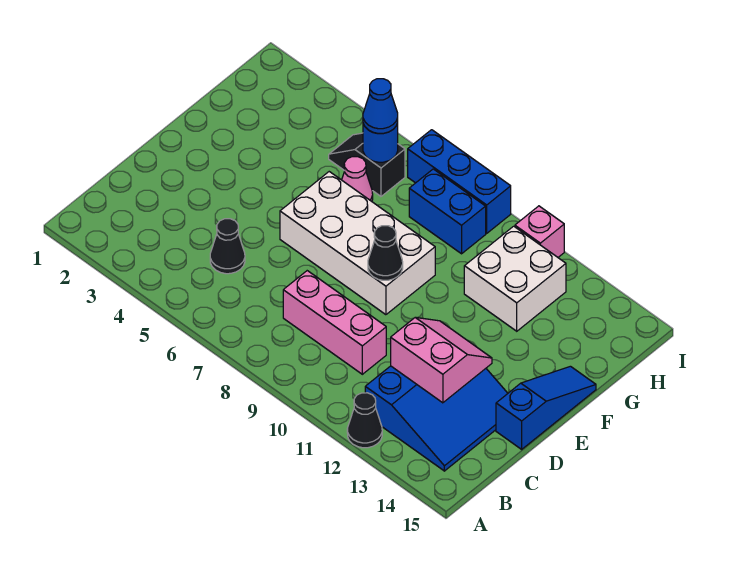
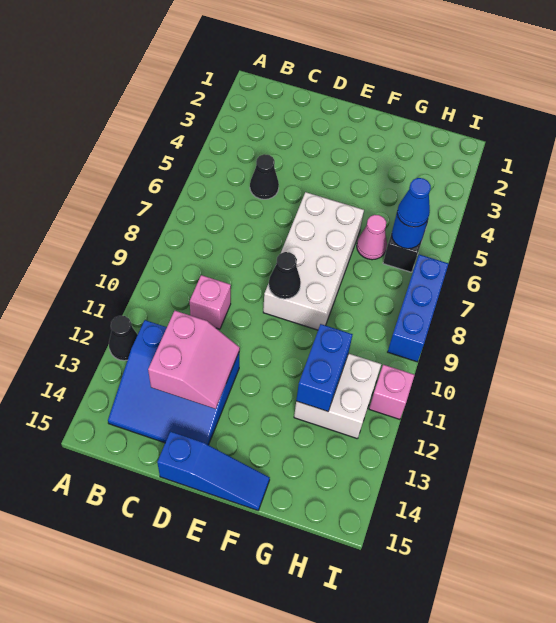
pink 1x3 brick [283,271,386,374] -> pink 1x1 brick [190,275,231,329]
blue 1x2 brick [409,169,486,254] -> blue 1x2 brick moved to [296,324,353,411]

